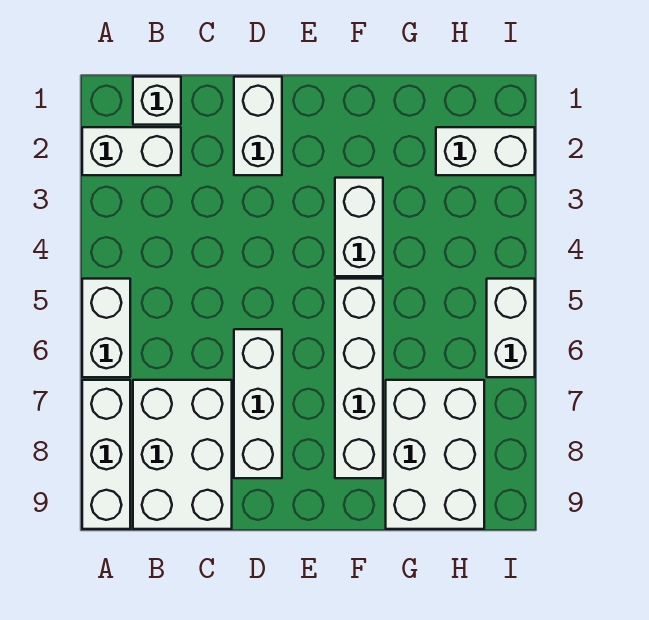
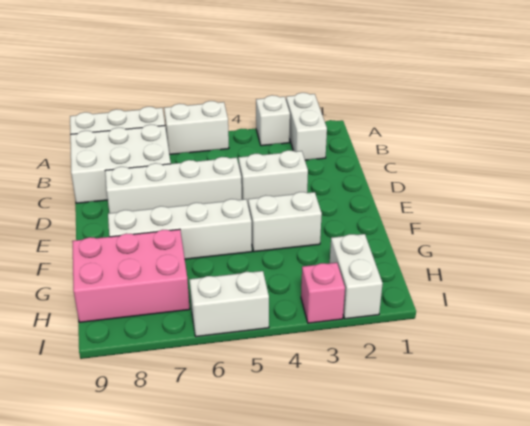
white 1x1 brick [133,77,181,125] -> white 1x1 brick moved to [256,95,290,146]
white 1x2 brick [234,77,282,175] -> white 1x2 brick moved to [239,150,308,203]
white 1x3 brick [234,329,282,478] -> white 1x4 brick [105,157,242,213]
white 2x3 brick [386,380,484,529] -> pink 2x3 brick [72,229,190,322]
none -> pink 1x1 brick [301,263,345,323]

